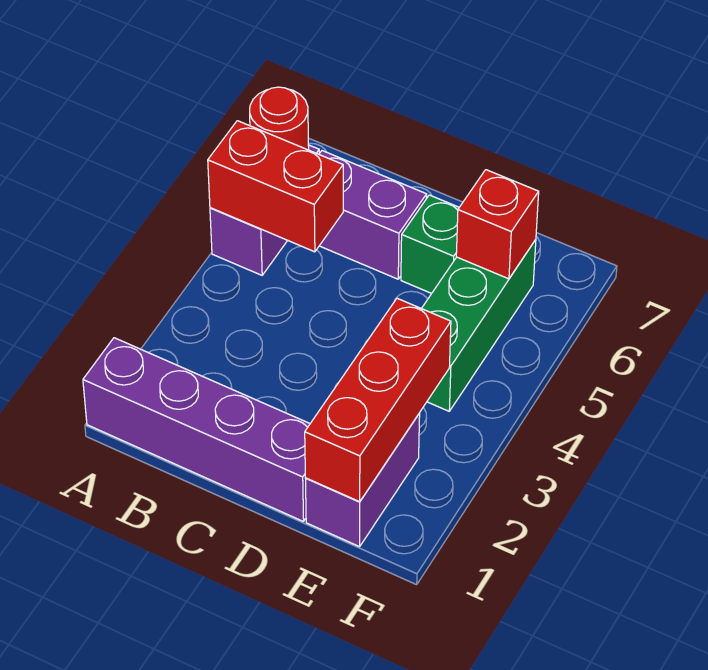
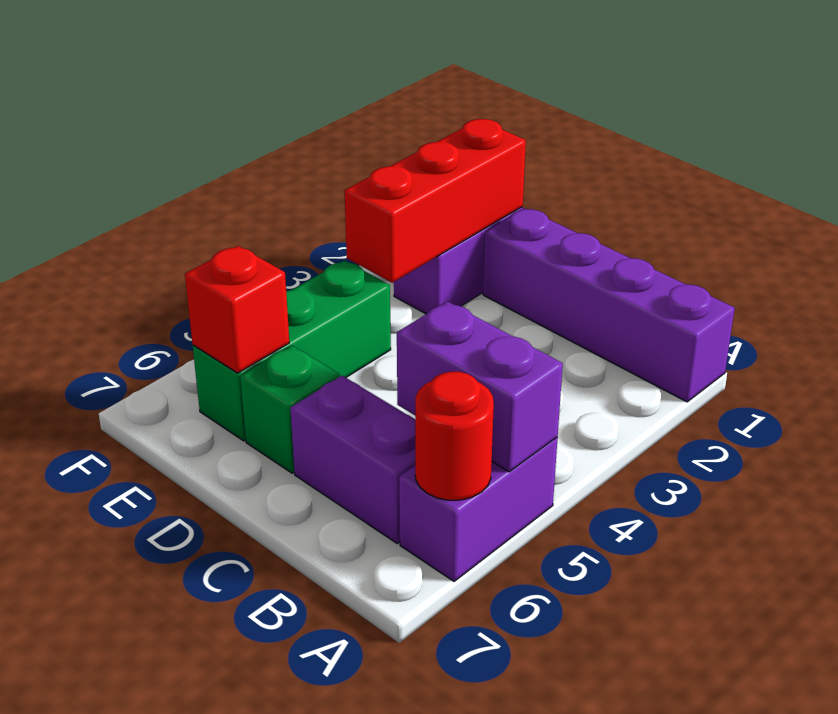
red 1x2 brick [208,121,343,252] -> purple 1x2 brick [397,301,563,472]

